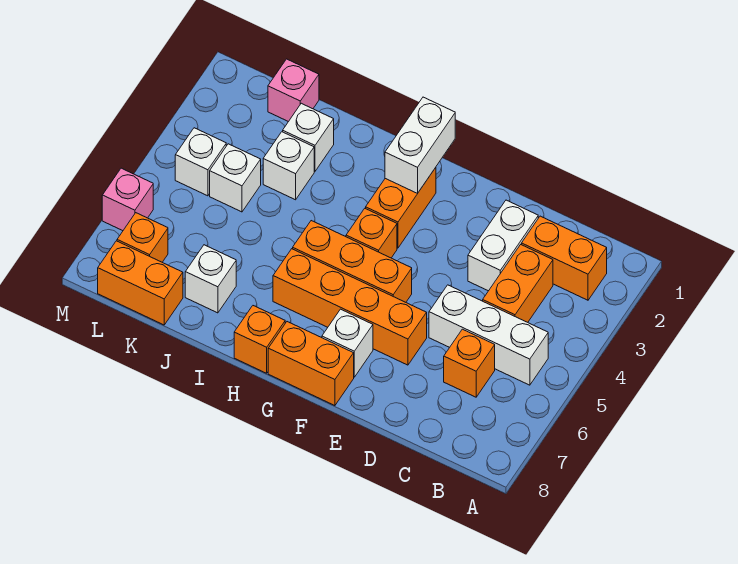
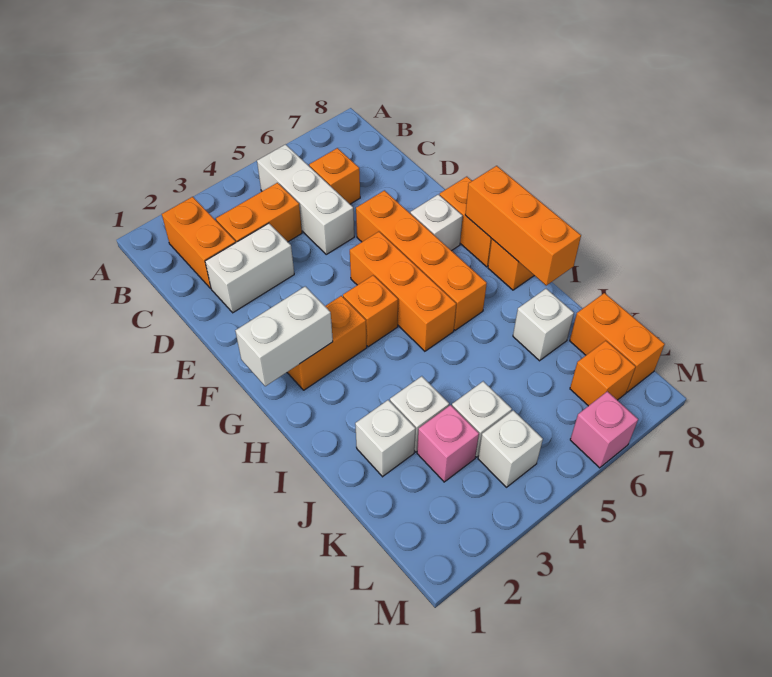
none -> orange 1x3 brick [465,166,581,285]
pink 1x1 brick [268,59,319,122] -> pink 1x1 brick moved to [417,405,479,482]

